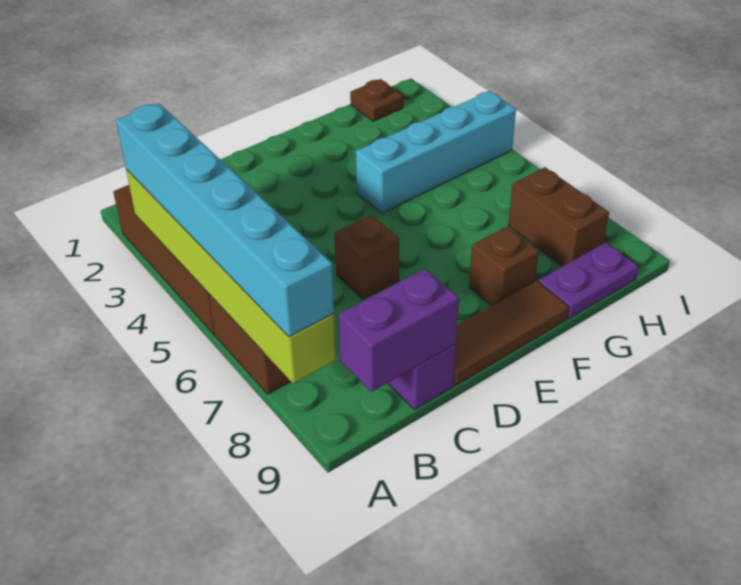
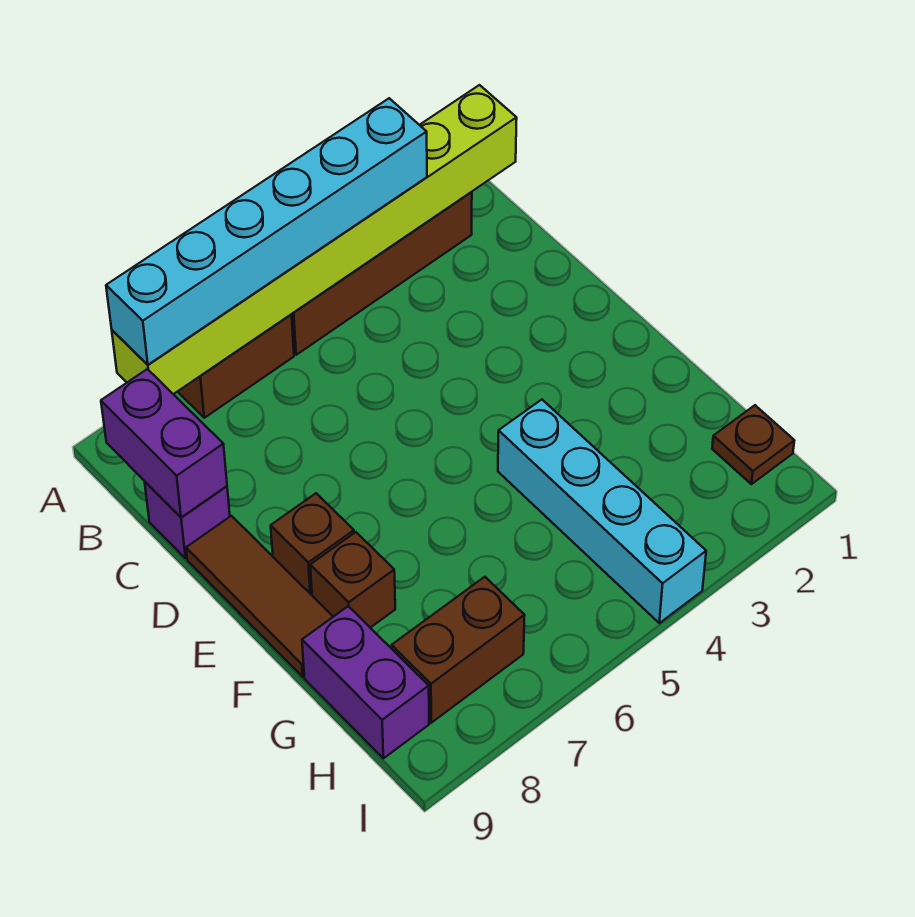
lime 1x6 brick [126,169,336,384] -> lime 1x8 brick [112,85,517,394]
brown 1x1 brick [335,215,399,299] -> brown 1x1 brick moved to [271,493,354,595]
purple 1x2 plate [538,242,639,319] -> purple 1x2 brick [302,606,429,758]

